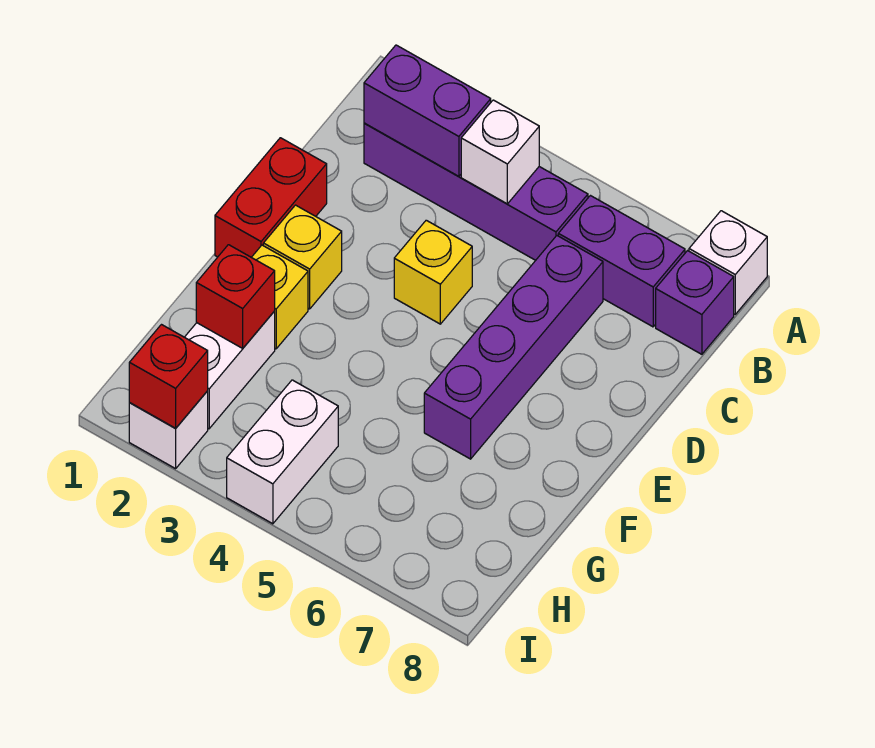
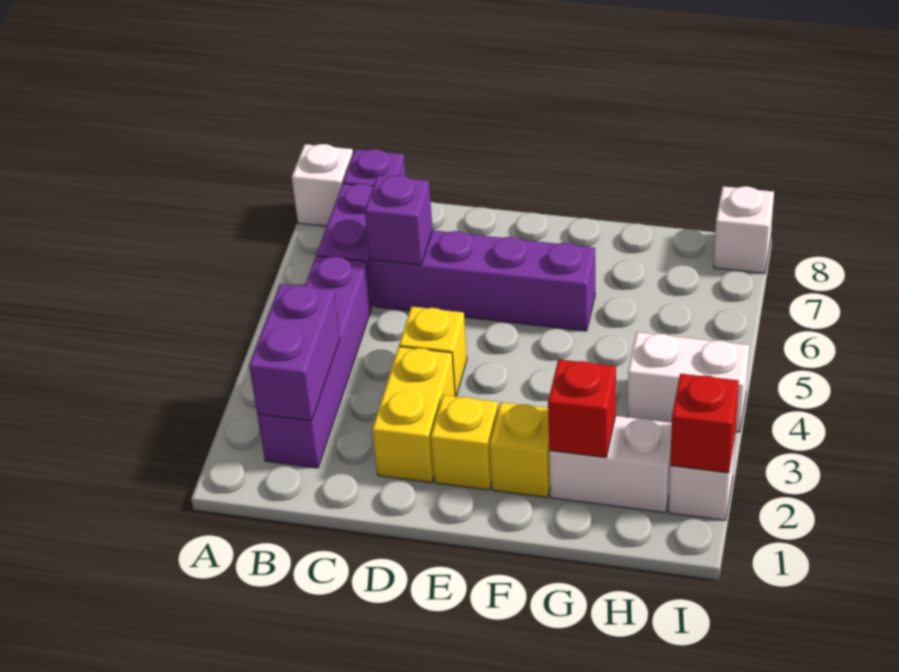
white 1x1 brick [461,100,539,204] -> white 1x1 brick moved to [714,186,774,273]
none -> purple 1x1 brick [365,175,433,265]
red 1x2 brick [215,138,327,257] -> none
none -> yellow 1x2 brick [372,347,455,483]

